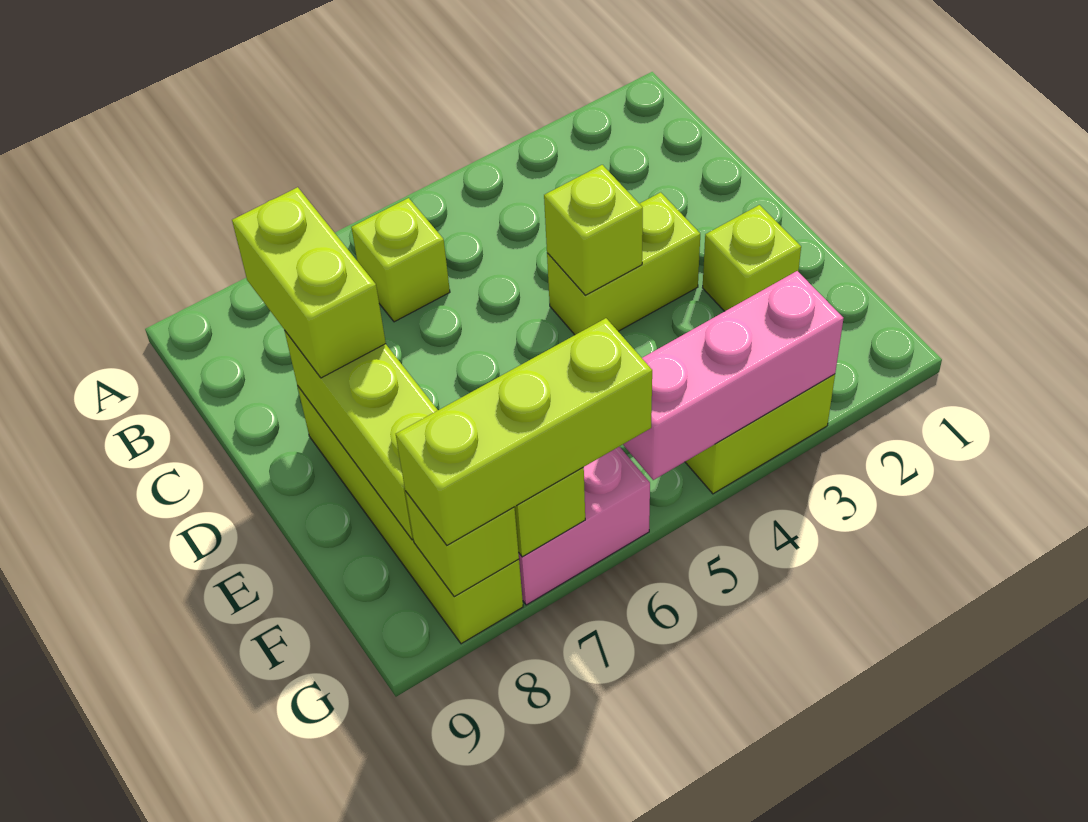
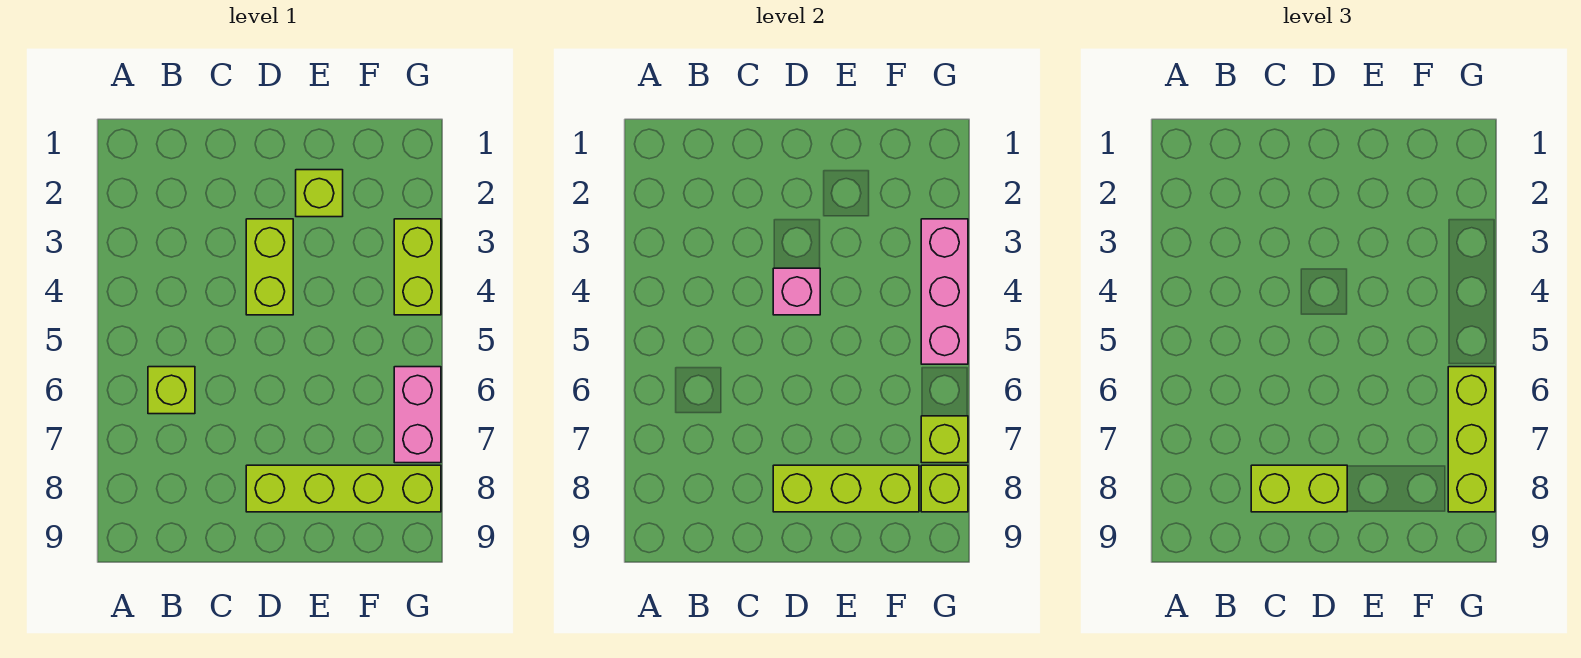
lime 1x1 brick [544,165,643,295] -> pink 1x1 brick [773,268,820,315]

